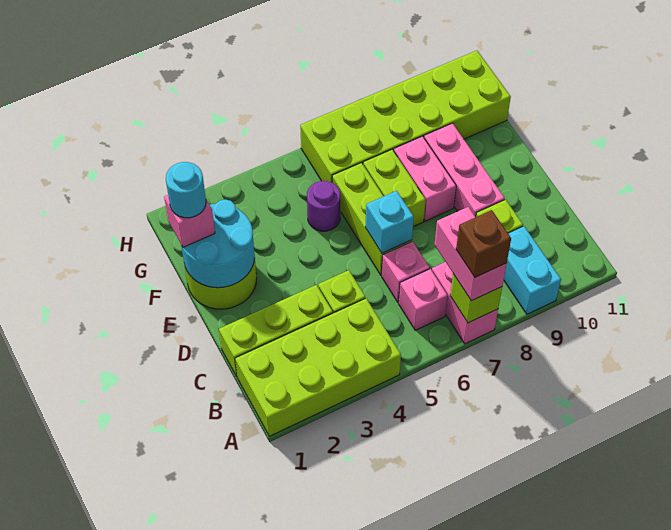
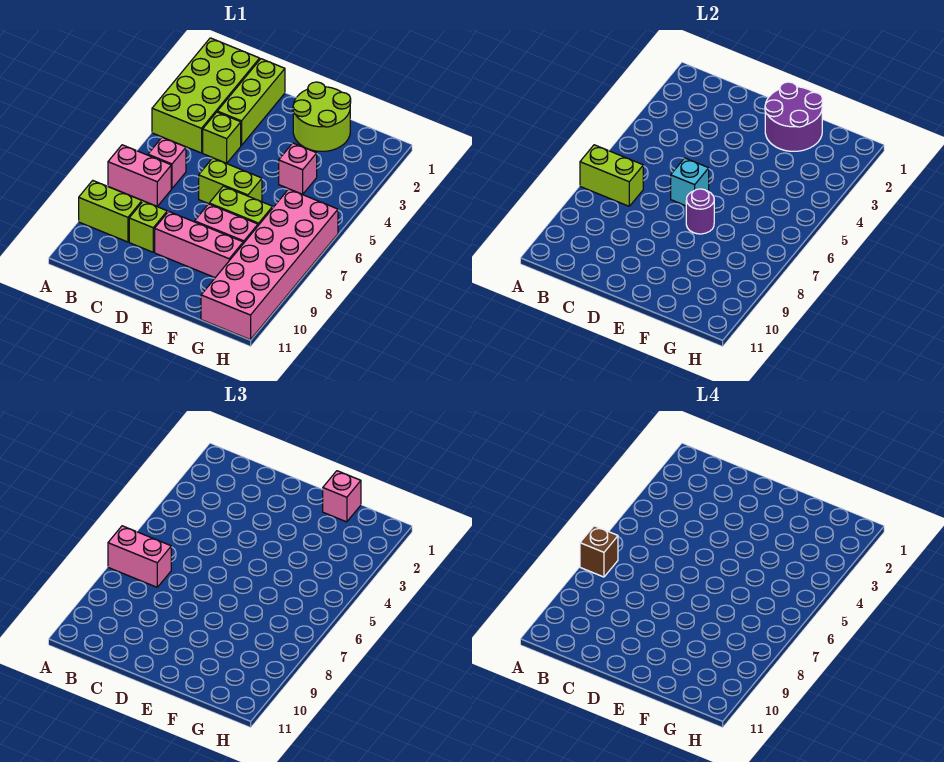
lime 1x1 brick [450,274,502,323] -> lime 1x2 brick [580,145,643,206]
cyan 1x2 brick [504,226,561,314] -> lime 1x2 brick [79,181,142,242]
pink 1x1 brick [382,241,430,302] -> pink 1x1 brick moved to [279,143,317,194]
lime 1x3 brick [332,163,412,275] -> lime 1x2 brick [199,158,262,204]
cyan 2x2 round brick [181,199,255,288] -> purple 2x2 round brick [765,82,823,151]
cyan 1x1 round brick [166,162,206,218] -> none
purple 1x1 round brick [307,181,340,231] -> purple 1x1 round brick moved to [686,189,714,234]
lime 2x6 brick [300,51,511,182] -> pink 2x6 brick [201,189,338,340]

